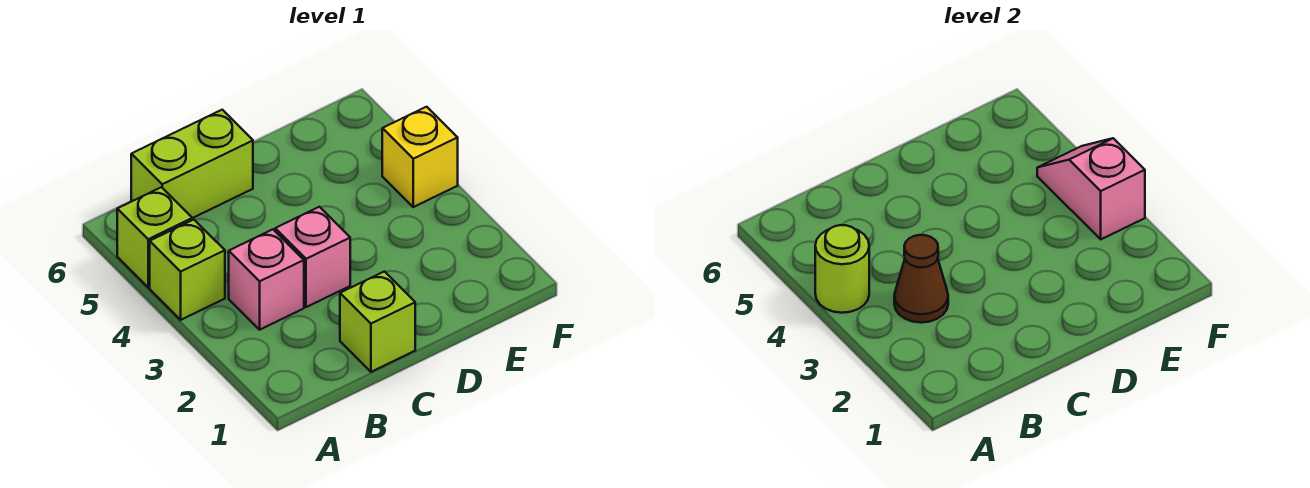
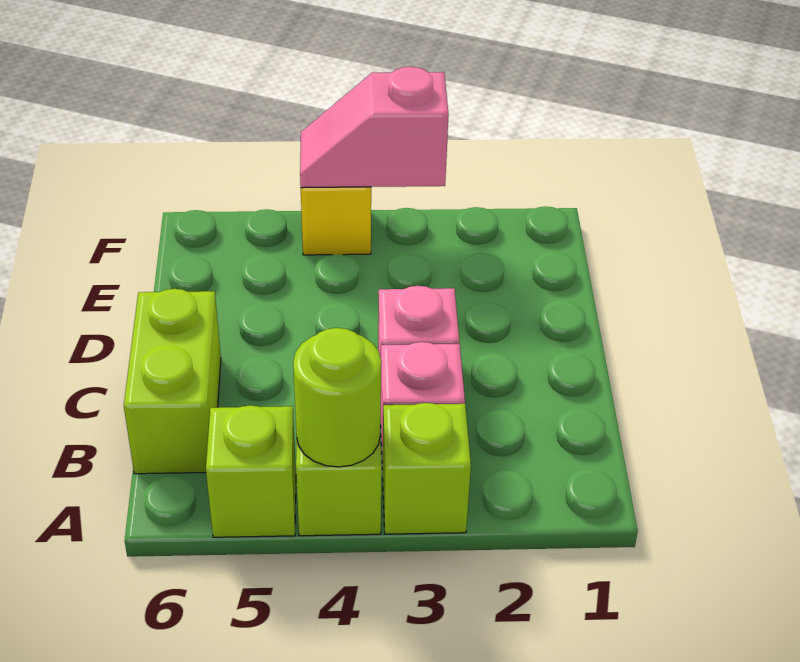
brown 1x1 cone [894,235,948,323] -> none
lime 1x1 brick [340,272,415,372] -> lime 1x1 brick moved to [383,403,471,534]

